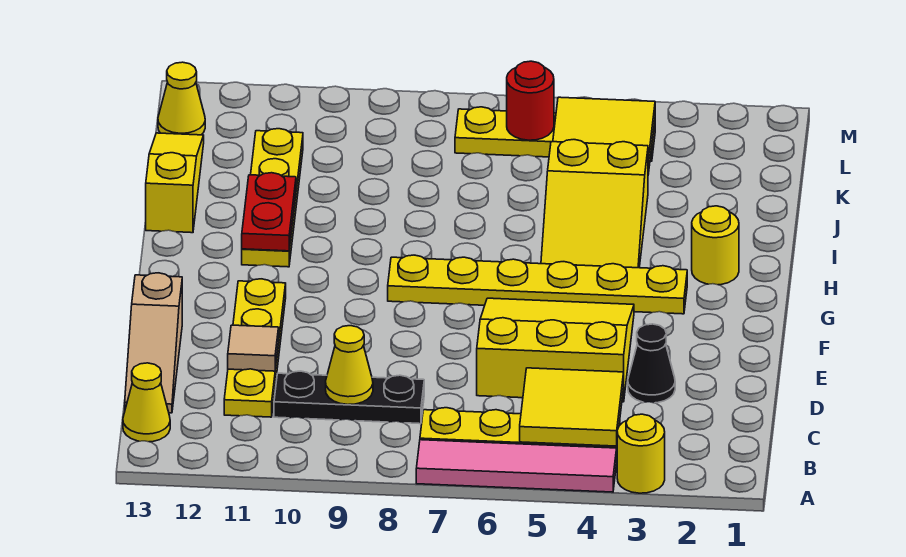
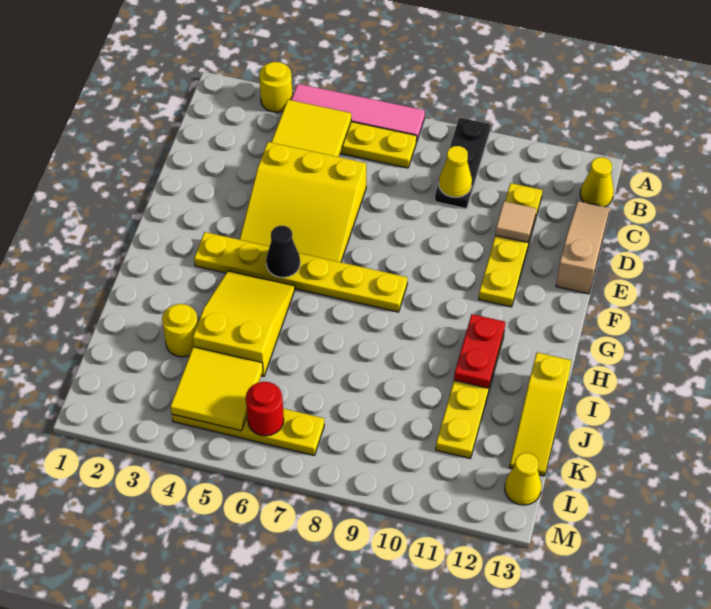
black 1x3 plate [274,371,424,424] -> black 1x3 plate turned to [435,117,490,209]
black 1x1 cone [628,324,675,403] -> black 1x1 cone moved to [266,226,300,278]
yellow 1x1 round brick [692,206,739,285] -> yellow 1x1 round brick moved to [162,304,198,357]

